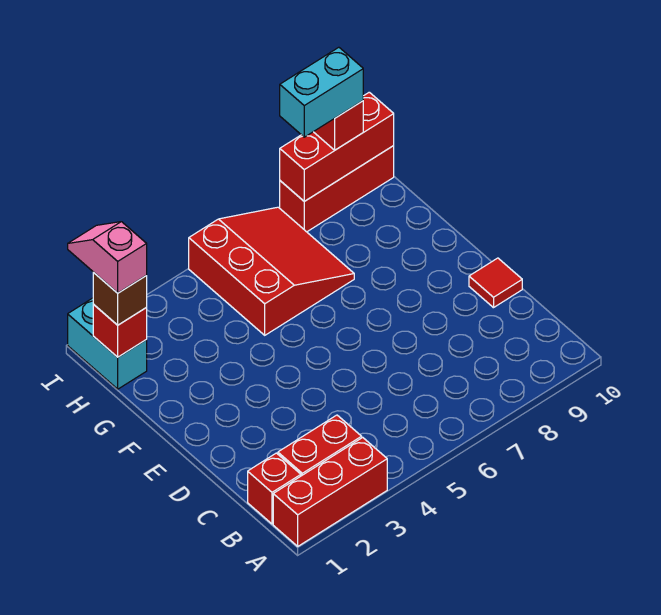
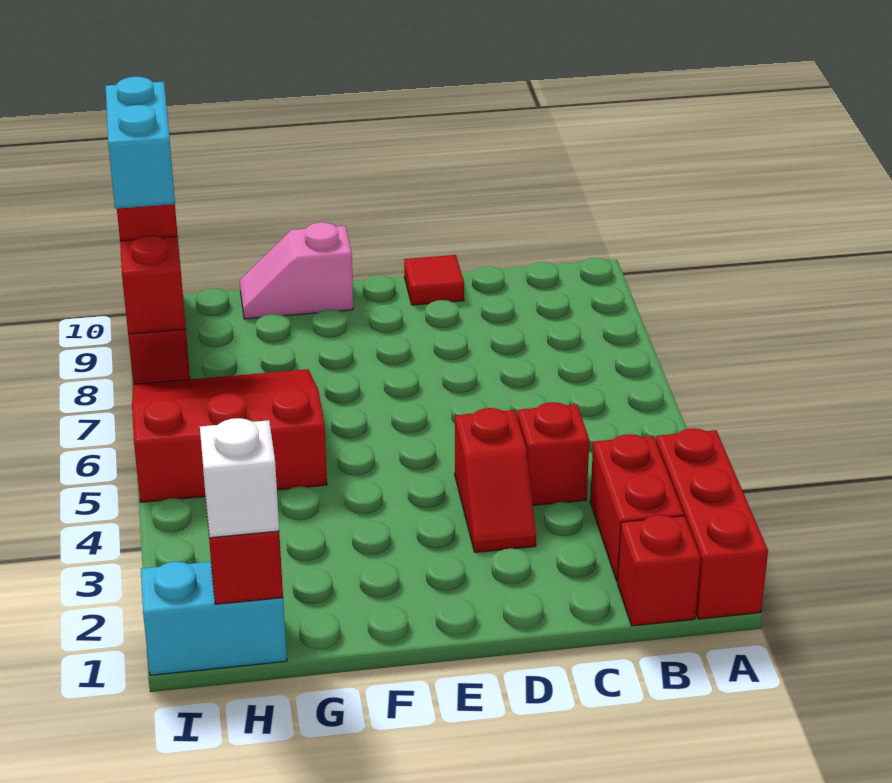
none -> red 1x1 brick [518,402,589,505]
none -> red 1x2 slope [455,408,536,552]
brown 1x1 brick [93,272,147,325] -> white 1x1 brick [200,418,279,538]
pink 1x2 slope [68,222,147,293] -> pink 1x2 slope moved to [240,222,353,319]

